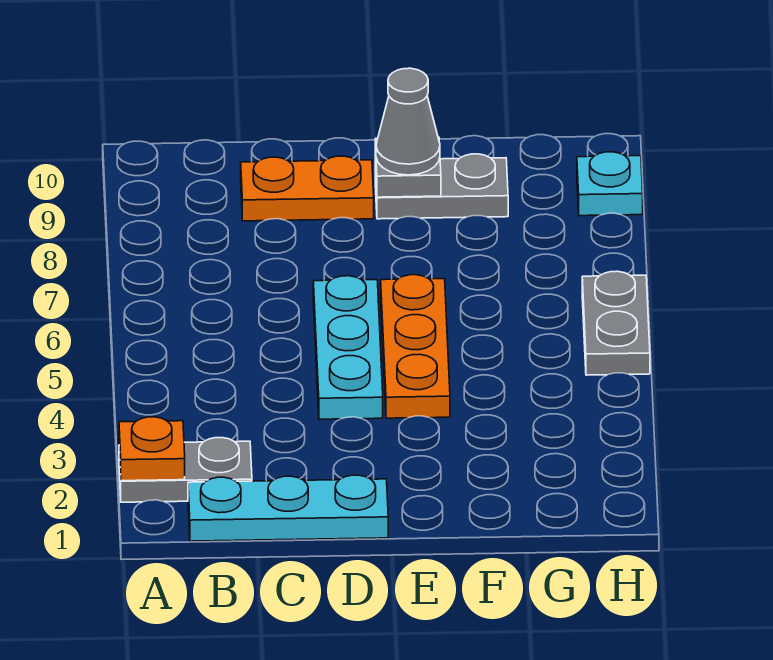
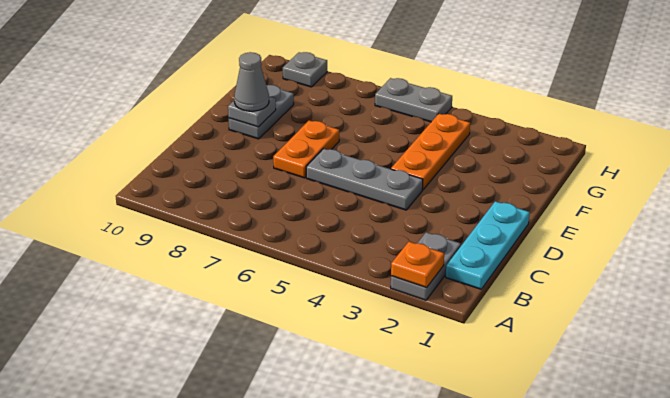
orange 1x2 plate [241,156,374,221] -> orange 1x2 plate moved to [273,121,339,178]
cyan 1x3 plate [313,276,383,419] -> grey 1x3 plate [306,149,423,210]
orange 1x3 plate [381,275,450,418] -> orange 1x3 plate turned to [391,114,470,190]
cyan 1x1 plate [577,152,643,216] -> grey 1x1 plate [283,52,327,87]

